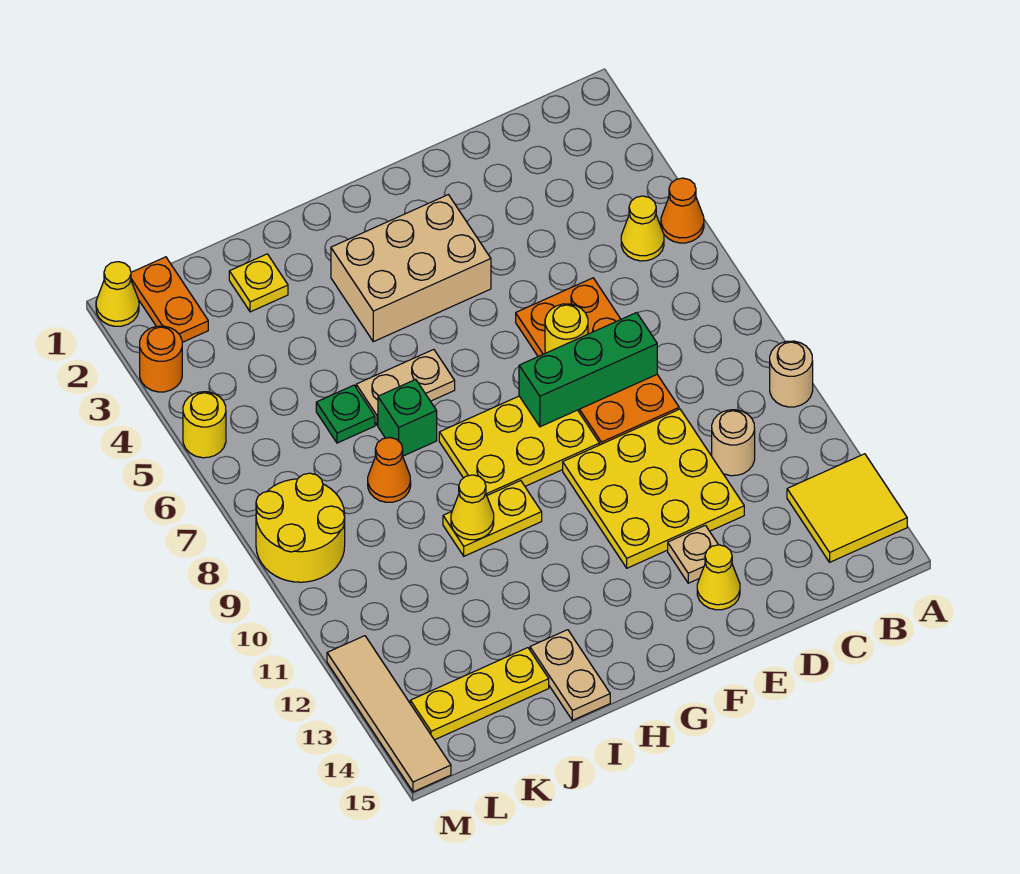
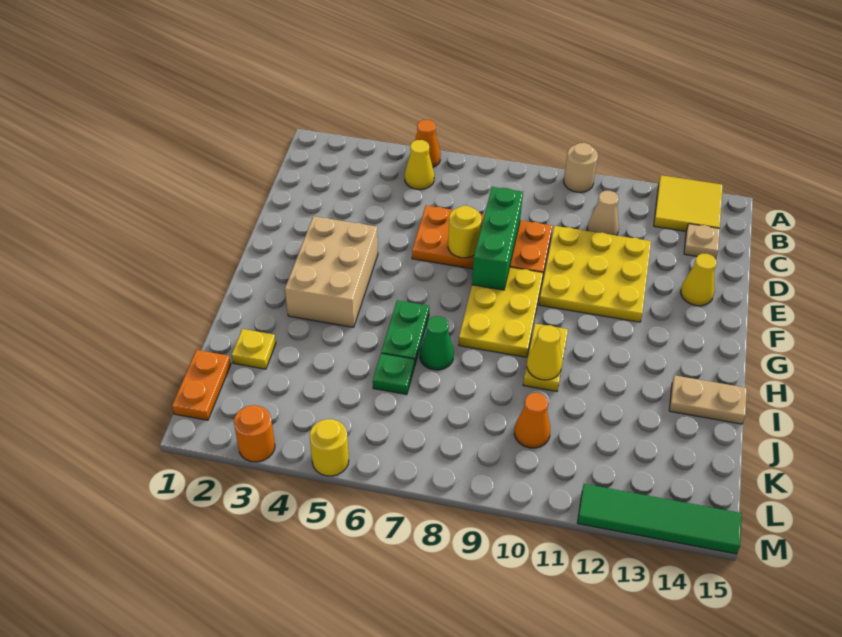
tan 1x1 round brick [712,410,755,476] -> tan 1x1 cone [587,191,619,236]
tan 1x1 plate [668,525,718,583] -> tan 1x1 plate moved to [684,224,720,259]
tan 1x2 plate [356,349,455,425] -> green 1x2 plate [381,300,429,366]
green 1x1 brick [378,379,437,456] -> green 1x1 cone [420,316,454,370]
orange 1x1 cone [368,438,411,502] -> orange 1x1 cone moved to [514,393,550,448]
yellow 1x3 plate [410,648,549,740] -> none
orange 1x2 plate [131,257,208,342] -> orange 1x2 plate turned to [172,350,231,420]
yellow 2x2 round brick [256,473,345,582] -> none
yellow 1x1 cone [96,262,139,326] -> none
tan 1x4 tile [327,636,451,792] -> green 1x4 tile [578,484,742,554]

